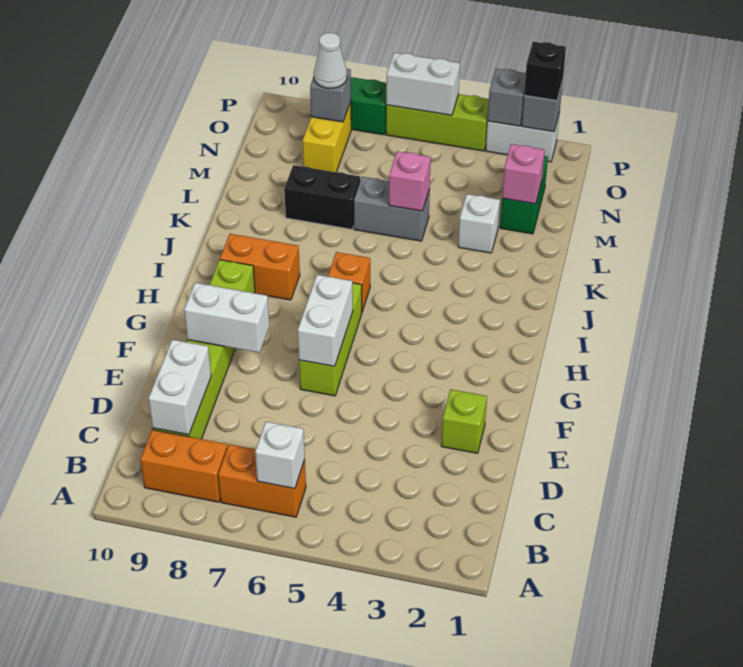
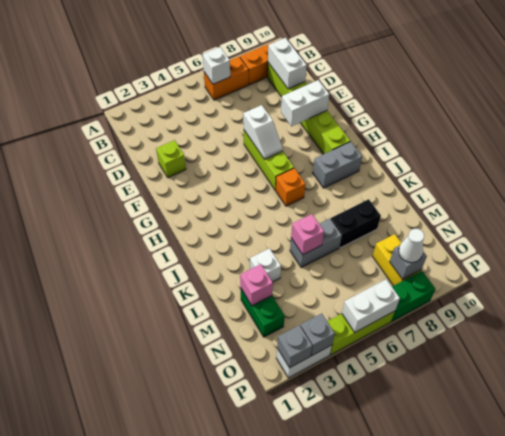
white 1x2 brick [298,275,353,366] -> white 1x2 slope [243,105,283,159]
orange 1x2 brick [220,234,300,300] -> grey 1x2 brick [313,141,362,188]
black 1x1 brick [524,42,566,100] -> none

